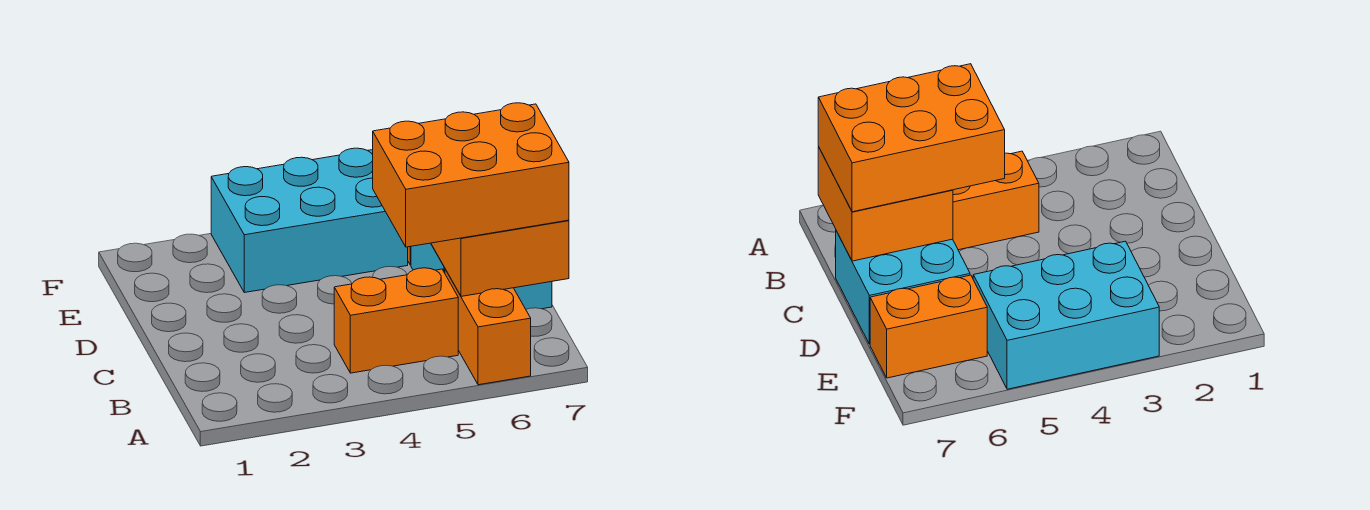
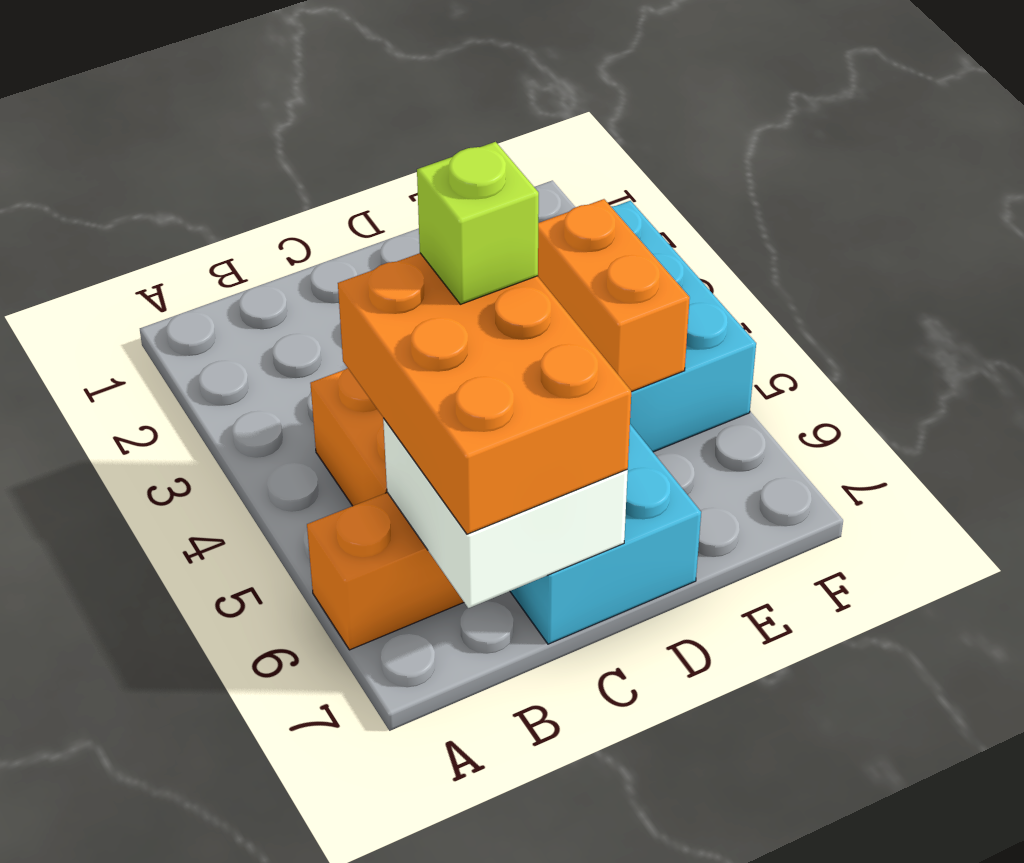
orange 2x2 brick [431,220,569,296] -> white 2x2 brick [383,418,628,608]
none -> lime 1x1 brick [417,142,539,304]
orange 1x2 brick [870,275,987,378] -> orange 1x2 brick moved to [538,199,690,392]

